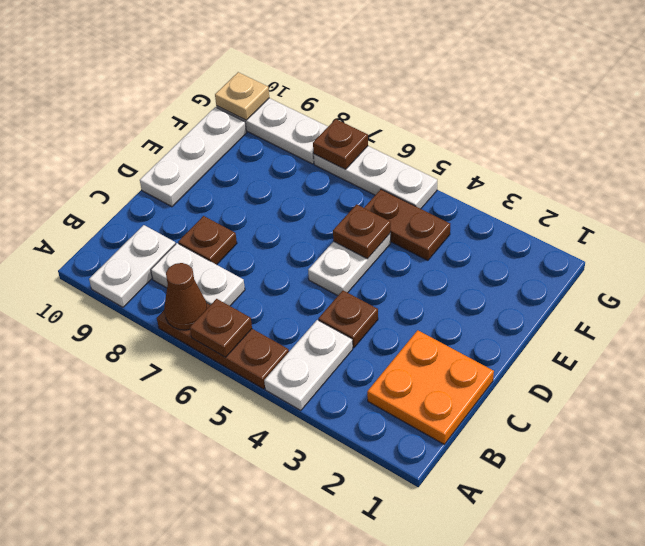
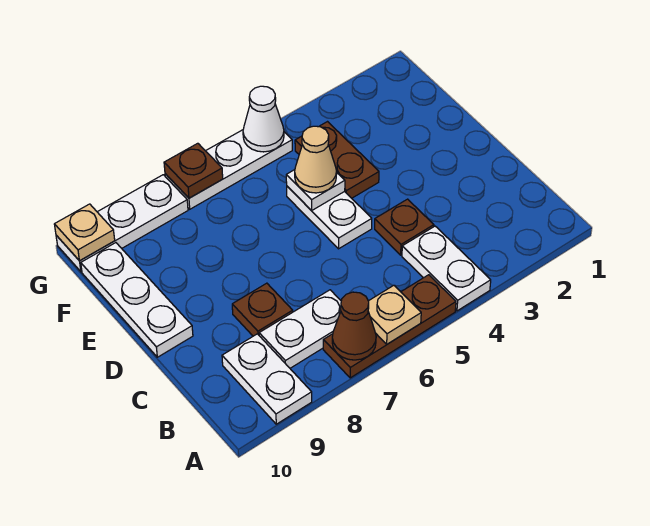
brown 1x1 plate [190,299,252,357] -> tan 1x1 plate [368,285,421,344]
orange 2x2 plate [367,330,494,444] -> none
brown 1x1 plate [333,204,391,259] -> white 1x1 plate [286,170,345,211]
none -> tan 1x1 cone [295,126,337,193]
brown 1x2 plate [364,189,450,260] -> brown 1x2 plate turned to [295,122,379,198]
none -> white 1x1 cone [243,86,284,152]

